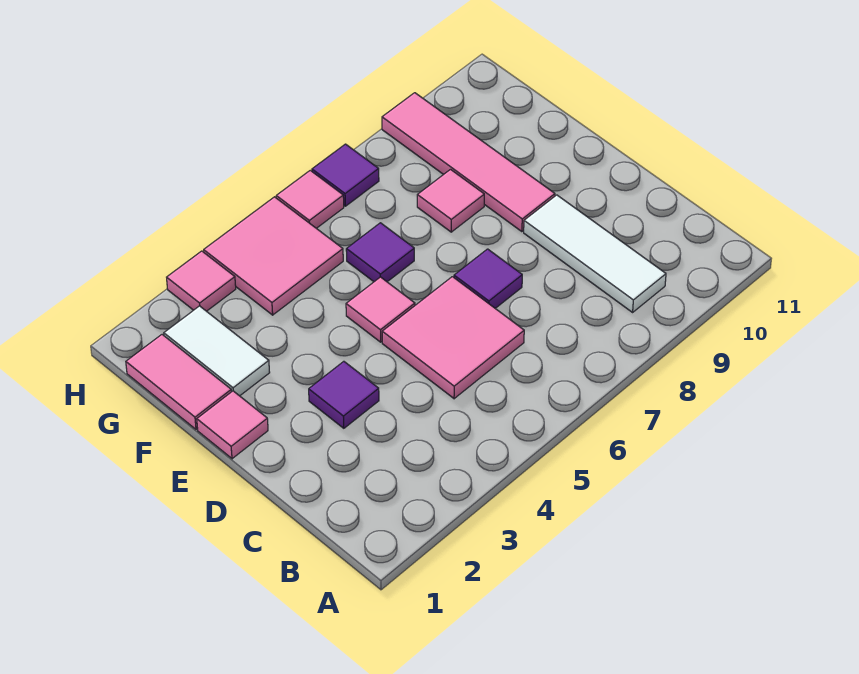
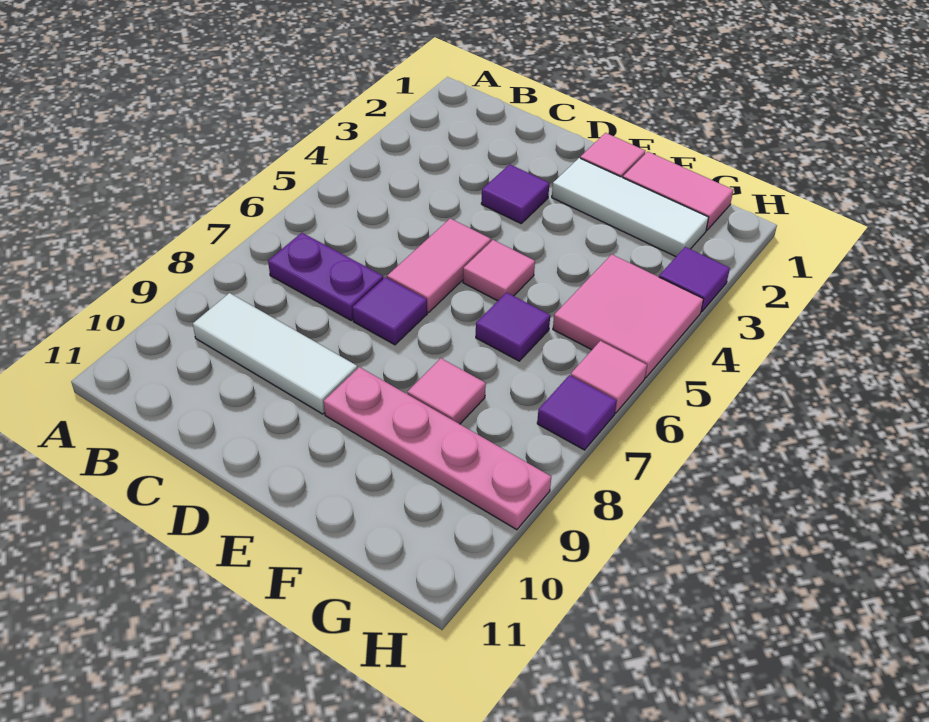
none -> purple 1x2 plate [268,233,383,320]
pink 2x2 tile [382,277,524,399] -> pink 1x2 tile [387,218,491,312]
pink 1x4 tile [382,93,555,232] -> pink 1x4 plate [324,367,551,530]
white 1x2 tile [164,306,270,396] -> white 1x3 tile [552,158,709,257]
pink 1x1 tile [167,251,236,311] -> purple 1x1 tile [659,247,730,312]

